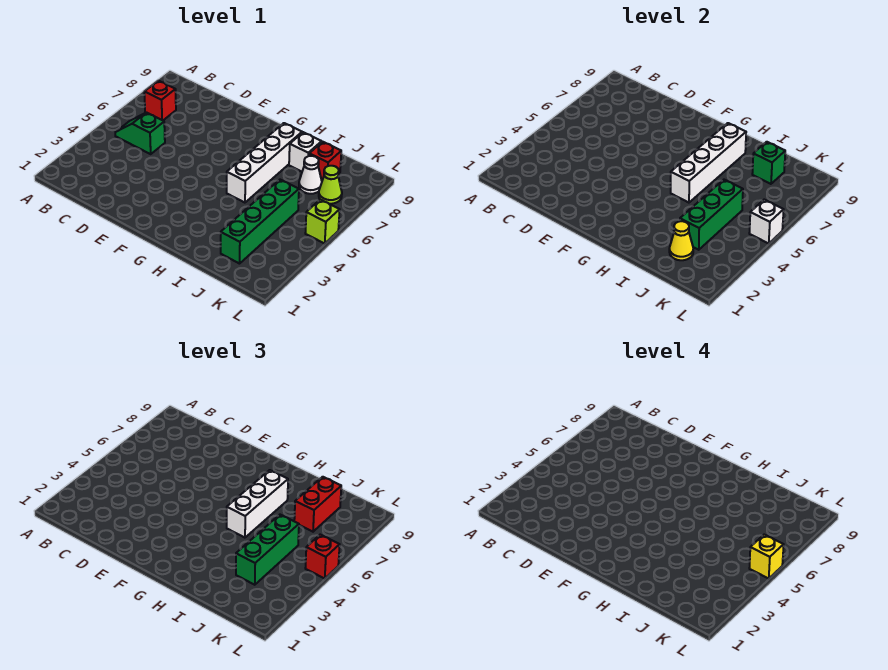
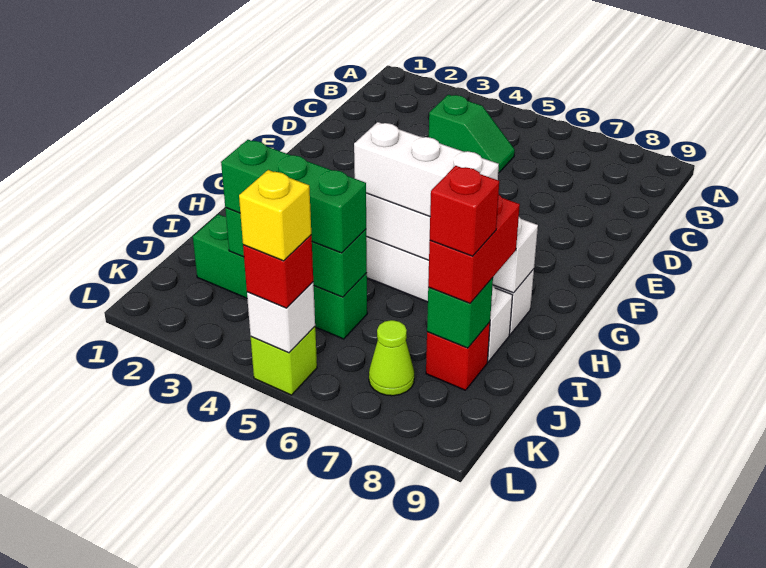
green 1x2 slope [115,113,165,154] -> green 1x2 slope turned to [429,95,515,173]
red 1x1 brick [144,81,176,120] -> red 1x1 brick moved to [430,166,499,256]
yellow 1x1 cone [669,221,693,260] -> none
white 1x1 cone [299,156,322,194] -> none
red 1x2 brick [294,477,341,532] -> red 1x2 brick turned to [428,195,520,303]

